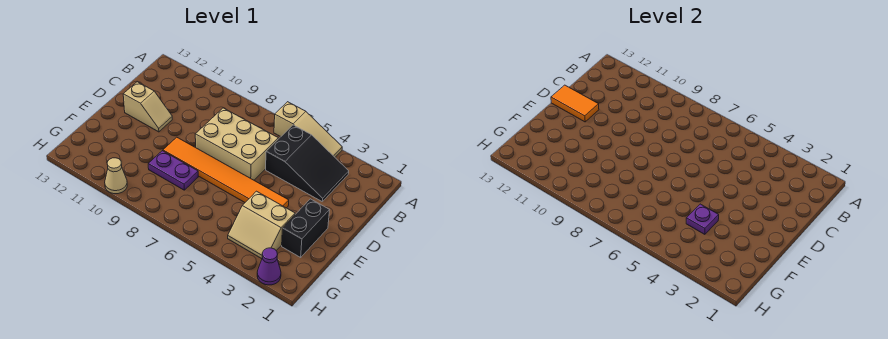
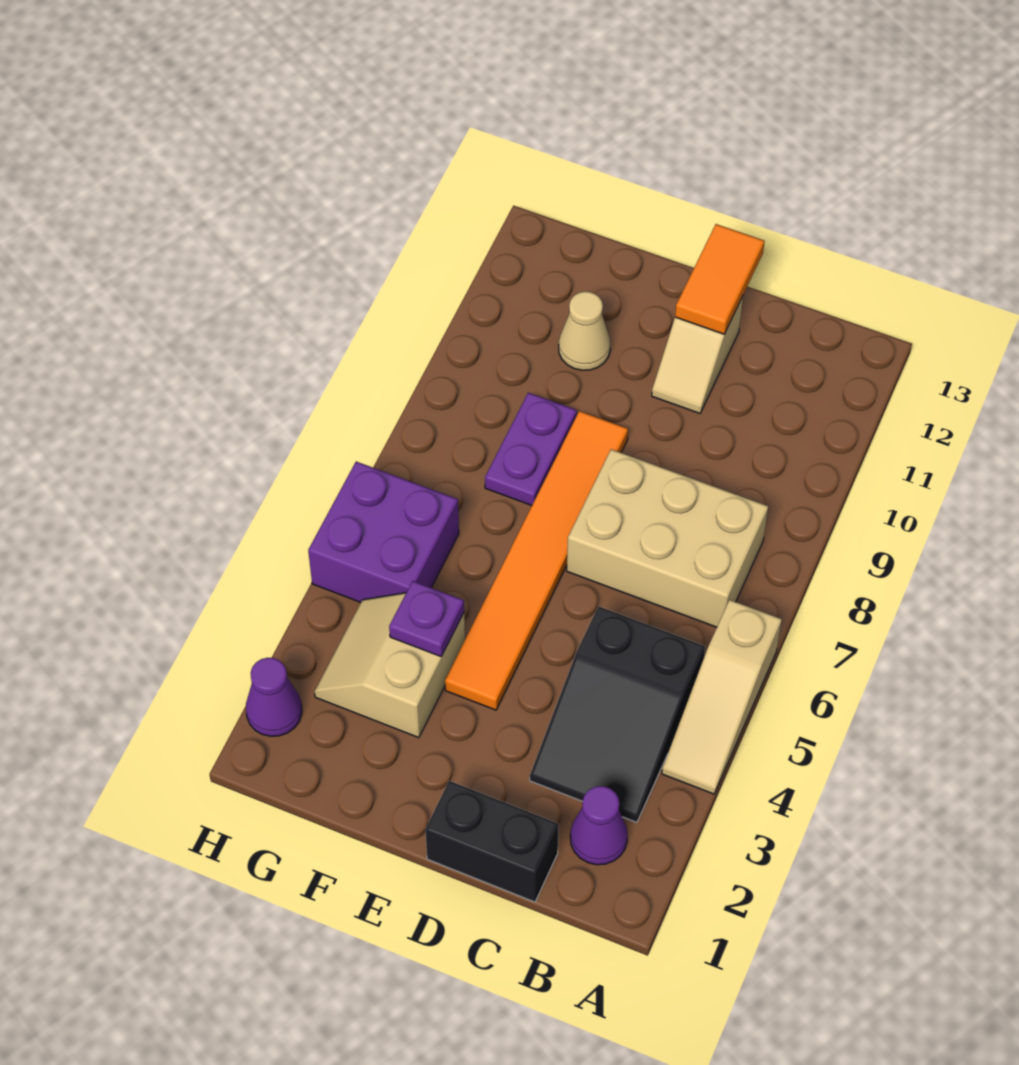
none -> purple 1x1 cone [570,786,628,865]
tan 2x3 brick [195,108,278,180] -> tan 2x3 brick turned to [567,449,768,627]
black 1x2 brick [282,199,329,257] -> black 1x2 brick moved to [425,781,559,902]
none -> purple 2x2 brick [308,462,459,602]
tan 1x1 cone [105,158,127,194] -> tan 1x1 cone moved to [559,292,610,370]

